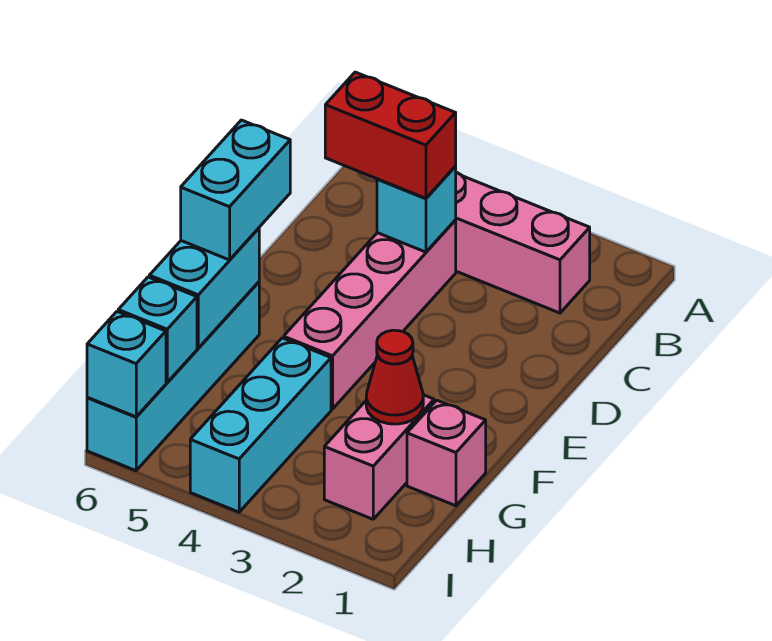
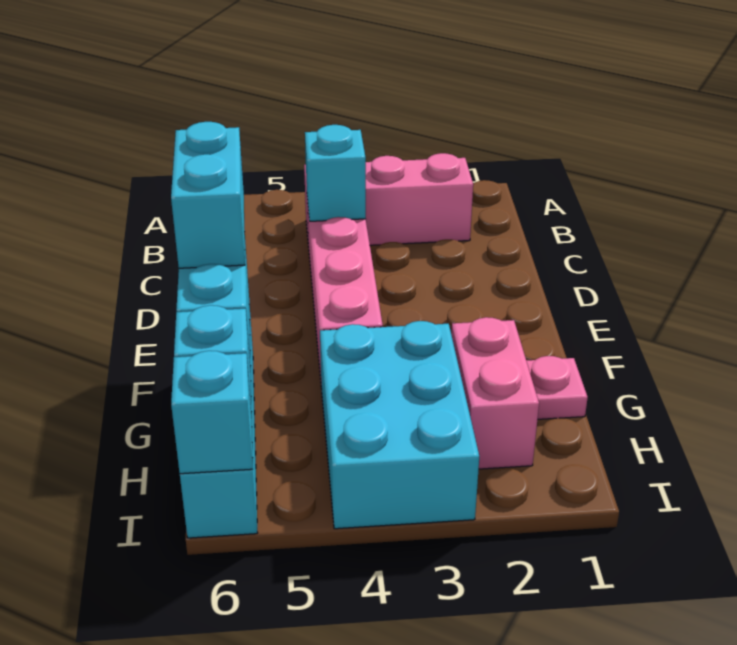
red 1x2 brick [325,72,456,198] -> none
pink 1x1 brick [407,400,486,506] -> pink 1x1 plate [526,356,588,419]
red 1x1 cone [366,330,423,424] -> none
cyan 1x3 brick [190,338,331,512] -> cyan 2x3 brick [320,321,479,529]

